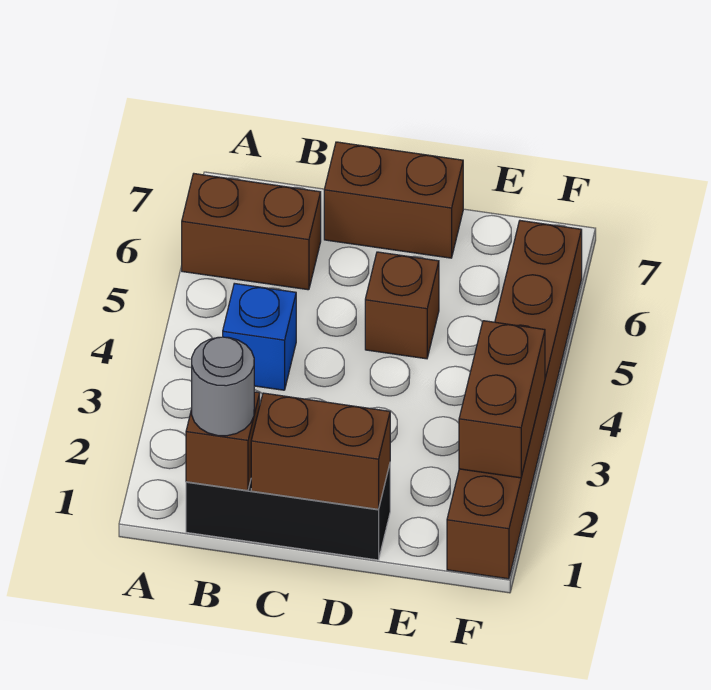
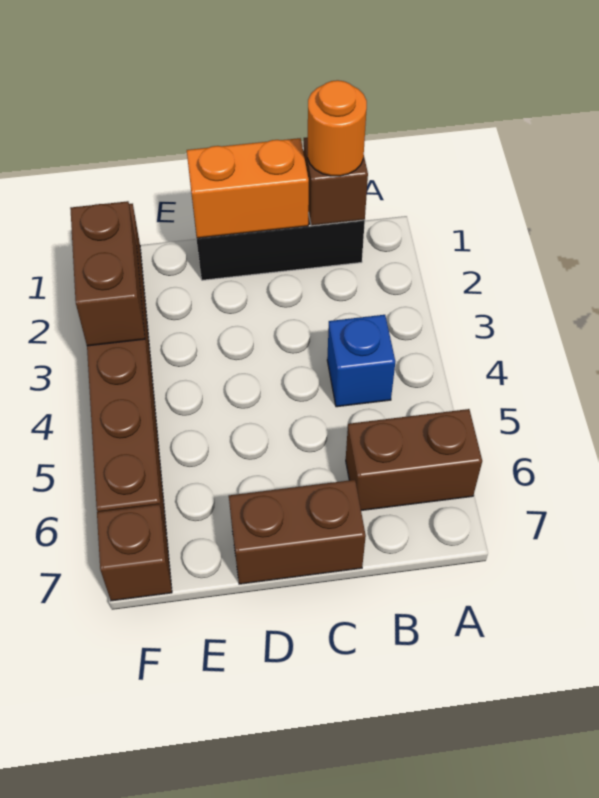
grey 1x1 round brick [192,337,254,436] -> orange 1x1 round brick [308,80,367,176]
brown 1x2 brick [251,393,390,509] -> orange 1x2 brick [187,138,309,238]
brown 1x1 brick [365,252,439,359] -> brown 1x1 brick moved to [97,504,172,601]

